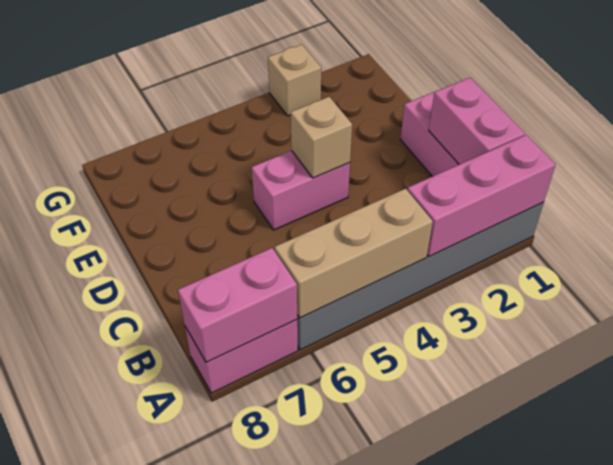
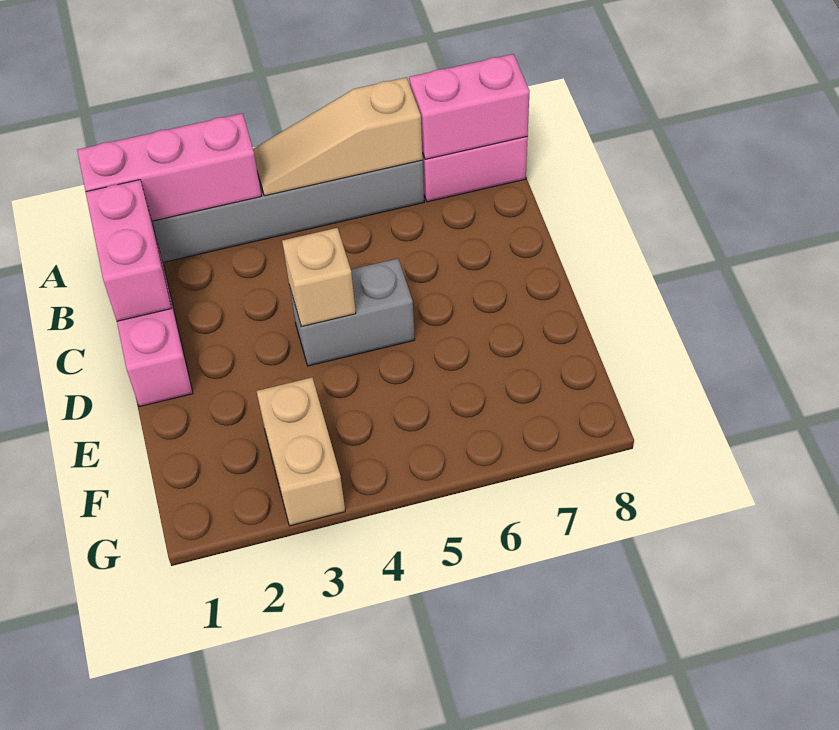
tan 1x3 brick [275,189,433,318] -> tan 1x3 slope [253,77,423,196]
pink 1x2 brick [252,151,350,230] -> grey 1x2 brick [290,259,415,366]
tan 1x1 brick [268,45,321,116] -> tan 1x2 brick [257,378,345,526]

